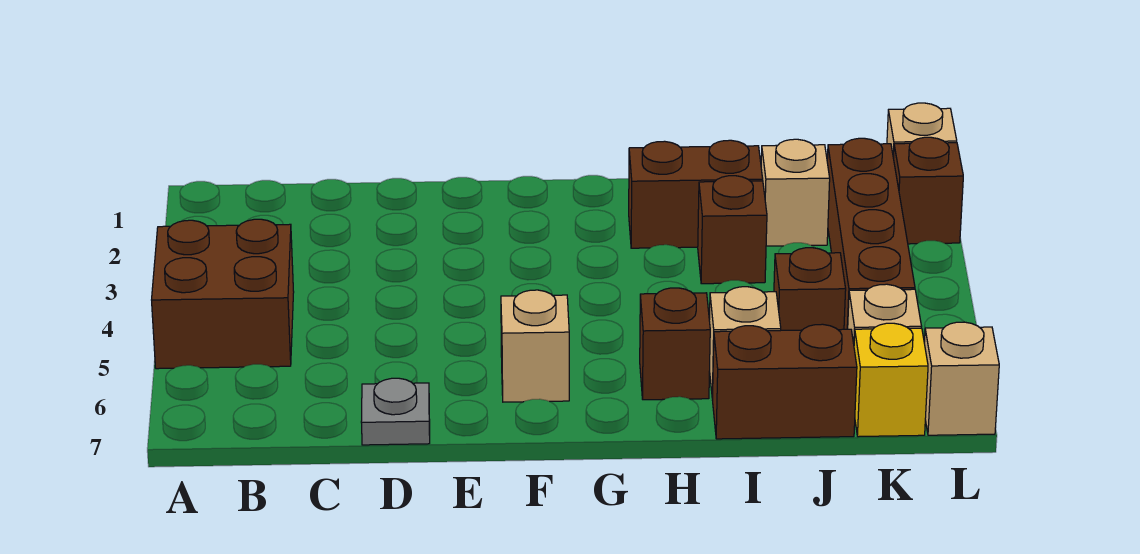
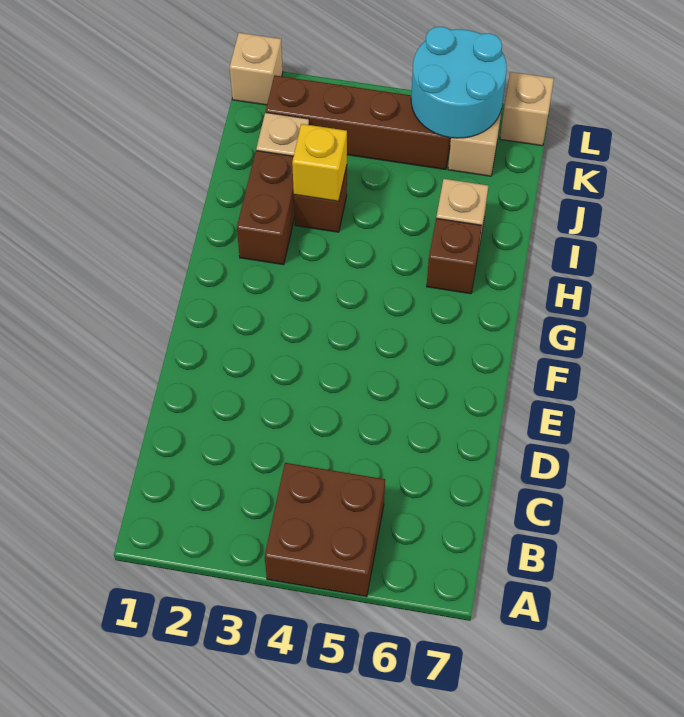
grey 1x1 plate [361,378,430,445] -> none
tan 1x1 brick [501,290,569,402] -> none
brown 1x2 brick [712,324,857,439] -> none
brown 1x1 brick [774,248,846,330] -> none
none -> cyan 2x2 round brick [411,27,507,138]
yellow 1x1 brick [854,323,928,437] -> yellow 1x1 brick moved to [292,124,347,201]
brown 1x1 brick [894,137,963,244] -> none

